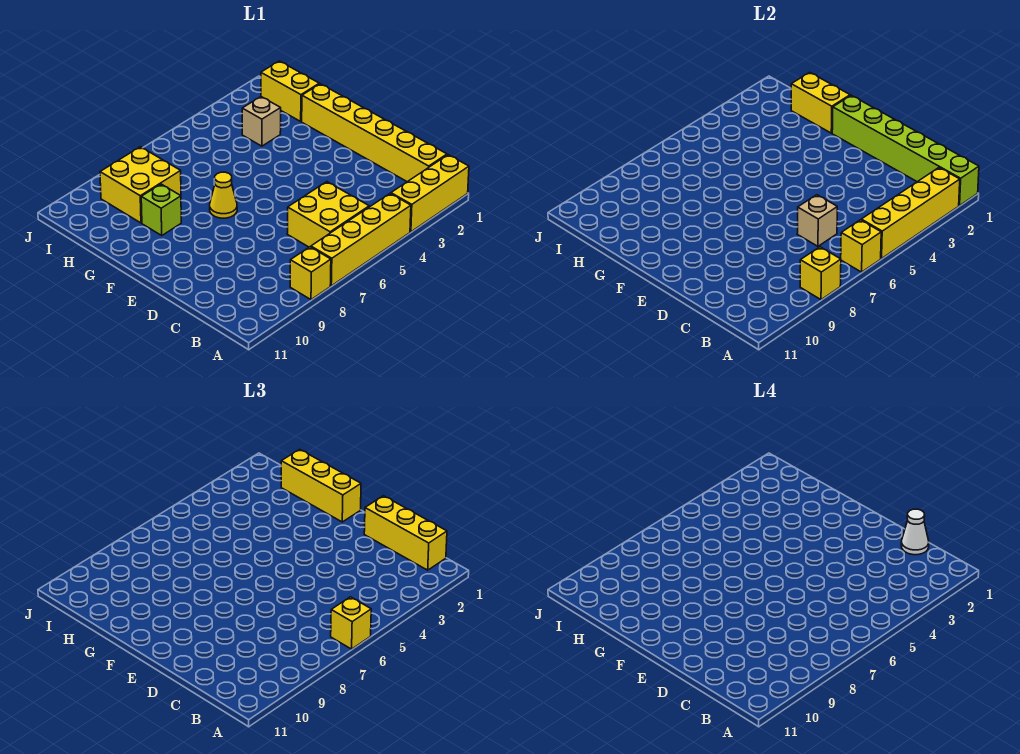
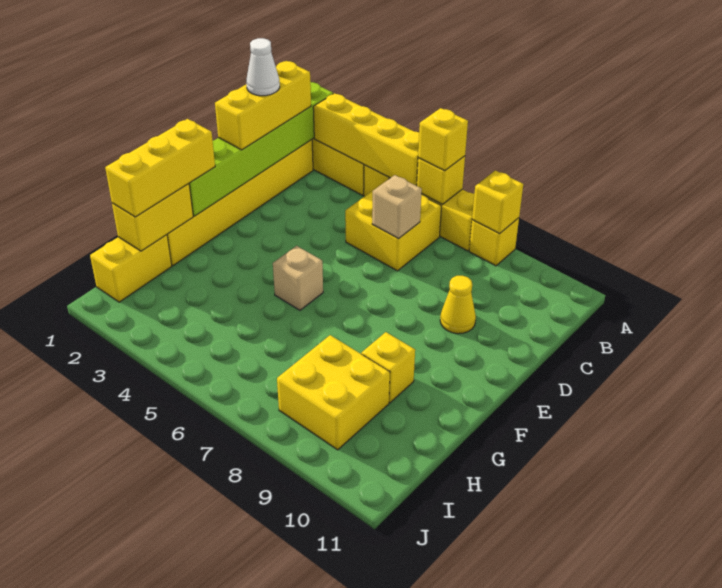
yellow 1x1 cone [210,172,237,218] -> yellow 1x1 cone moved to [440,276,476,334]
lime 1x1 brick [141,184,181,235] -> yellow 1x1 brick [361,332,415,403]
tan 1x1 brick [242,97,281,146] -> tan 1x1 brick moved to [273,246,323,310]

